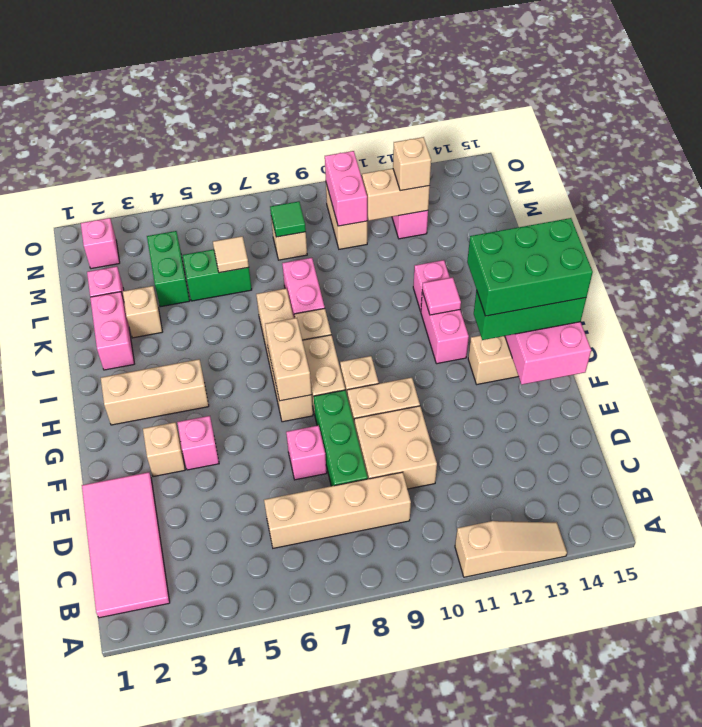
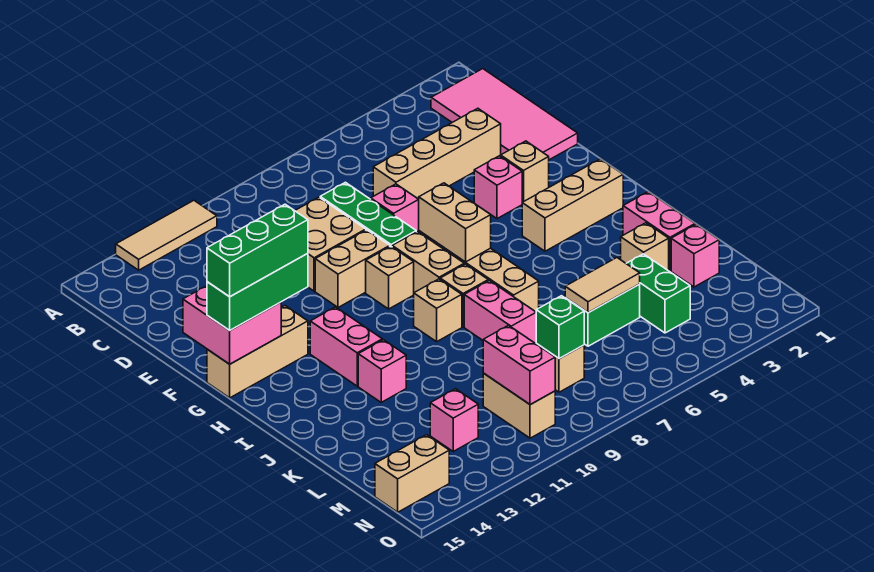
tan 1x3 slope [455,521,567,577] -> tan 1x3 tile [116,201,217,270]
tan 1x4 brick [264,472,411,548] -> tan 1x4 brick moved to [373,108,501,199]
green 2x3 brick [467,218,593,316] -> green 1x3 brick [207,204,308,297]
pink 1x1 tile [422,277,461,315] -> none
tan 1x1 tile [213,236,249,273] -> tan 1x2 tile [565,258,640,313]
green 1x1 tile [270,201,306,237] -> green 1x1 brick [536,296,584,358]
tan 1x2 brick [362,169,430,221] -> tan 1x2 brick moved to [375,435,449,512]
tan 1x1 brick [393,137,431,191] -> tan 1x1 brick moved to [414,279,462,342]
pink 1x1 brick [81,218,120,269] -> none

